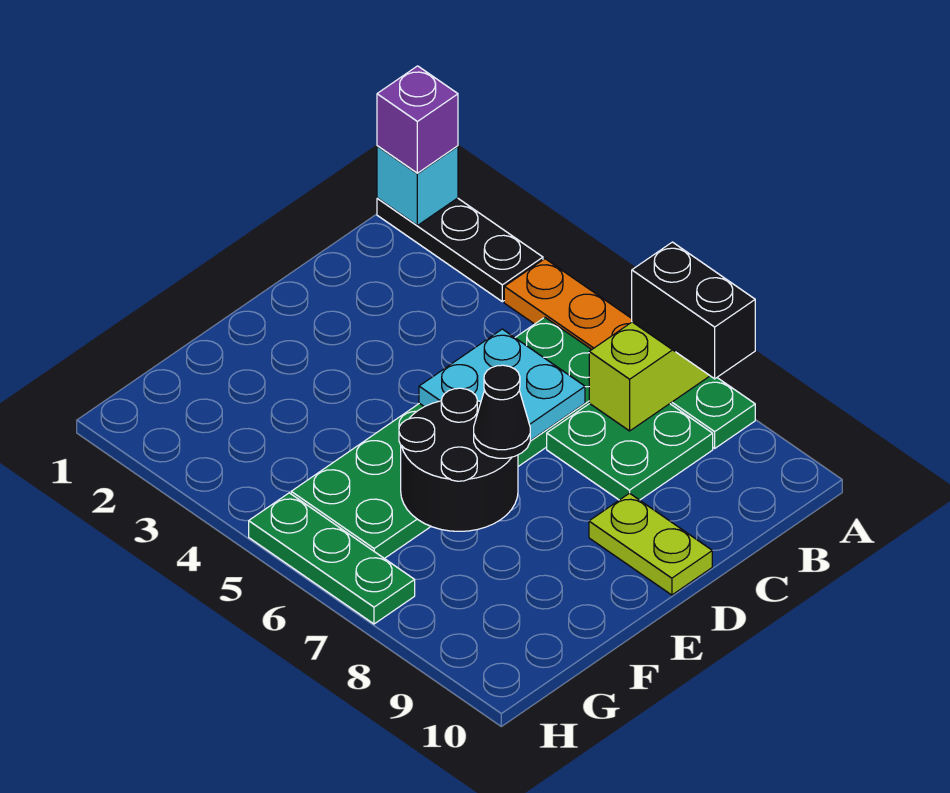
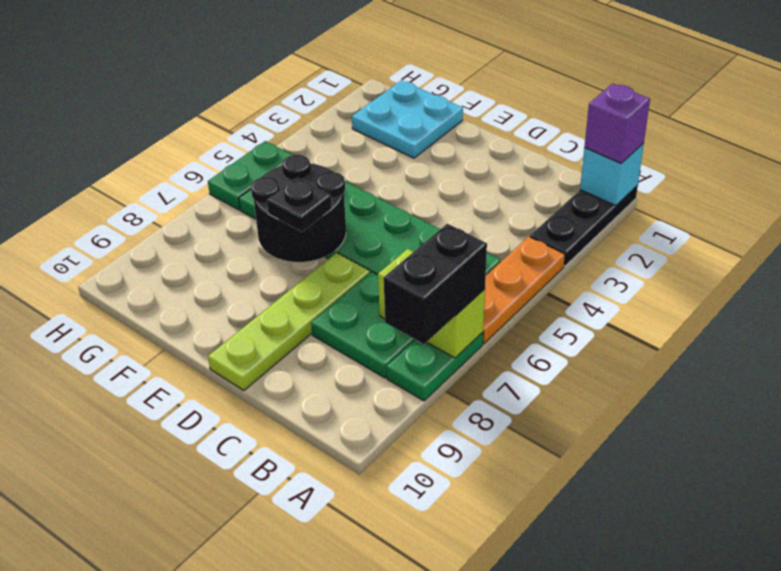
cyan 2x2 plate [419,329,585,441] -> cyan 2x2 plate moved to [352,80,463,158]
lime 1x2 plate [589,493,712,595] -> lime 1x4 plate [208,253,370,390]
black 1x1 cone [474,365,530,458] -> black 1x1 plate [267,177,332,232]
green 1x3 plate [249,493,415,624] -> green 1x2 plate [208,141,292,210]

